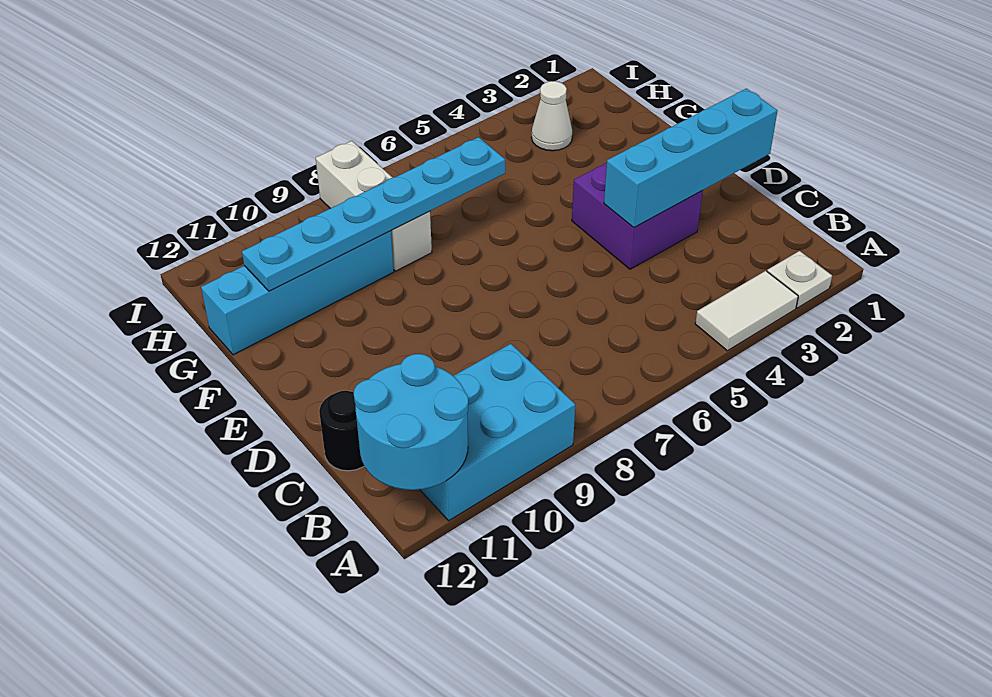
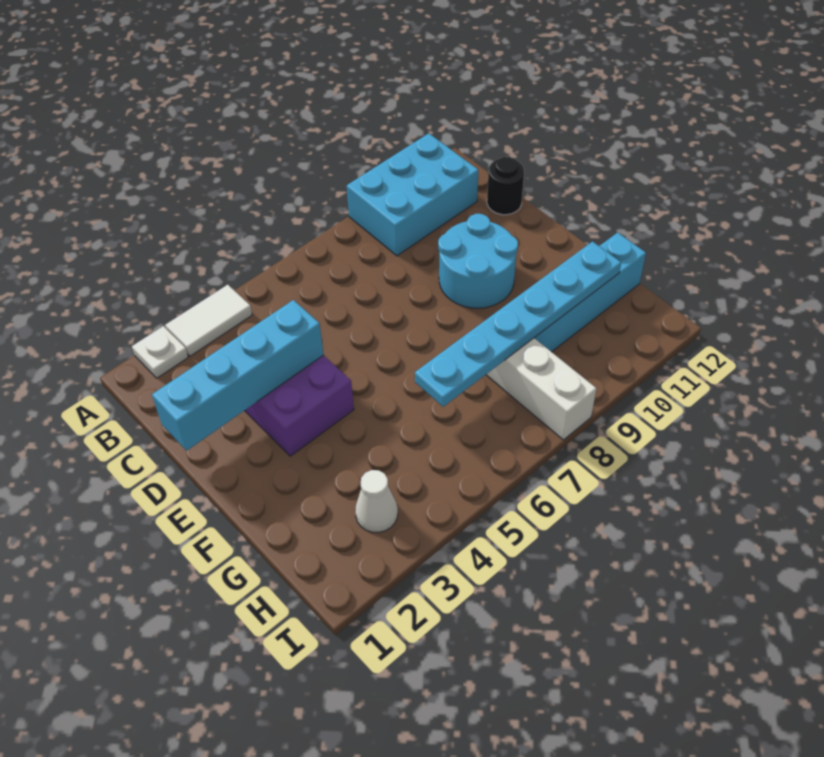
cyan 2x2 round brick [354,354,468,490] -> cyan 2x2 round brick moved to [438,214,518,308]

